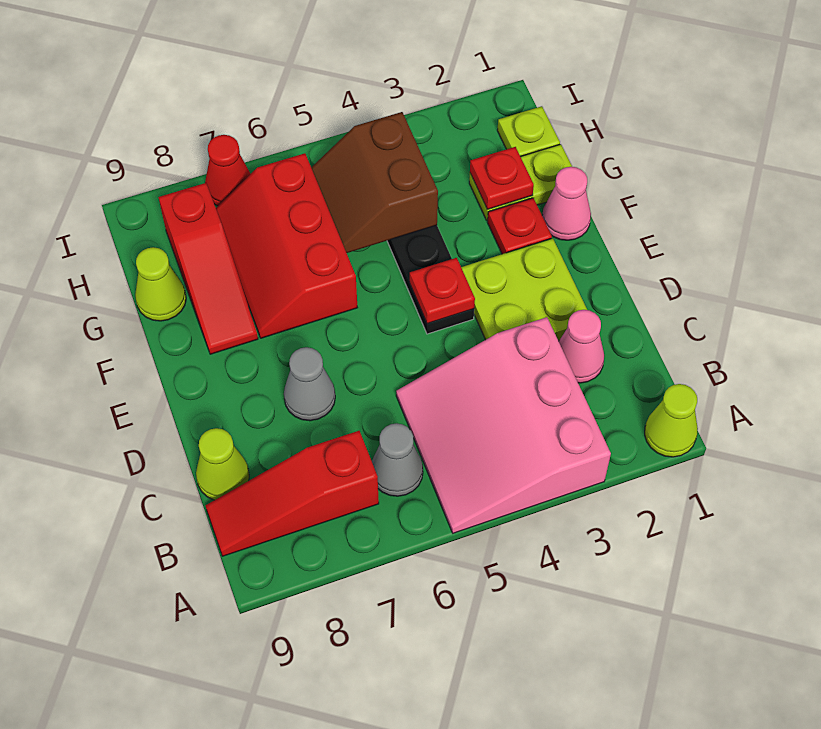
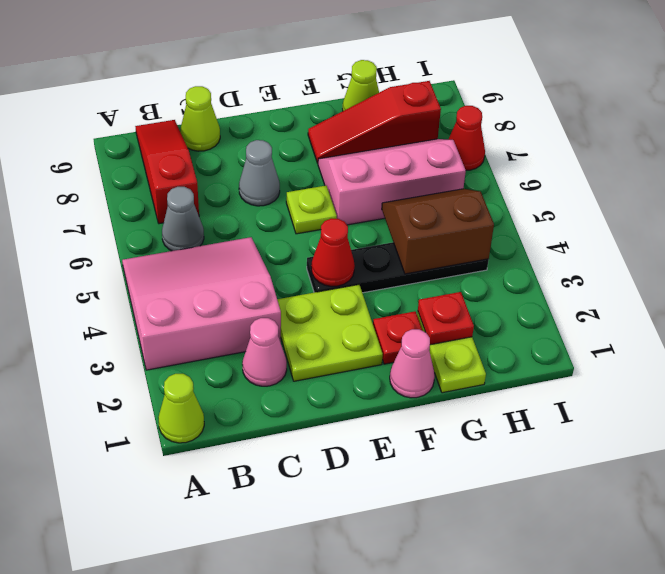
red 1x1 plate [410,258,475,324] -> red 1x1 cone [311,218,355,286]
red 2x3 slope [216,153,358,338] -> pink 2x3 slope [318,139,466,225]
lime 1x1 plate [497,106,560,156] -> lime 1x1 plate moved to [286,186,337,234]

